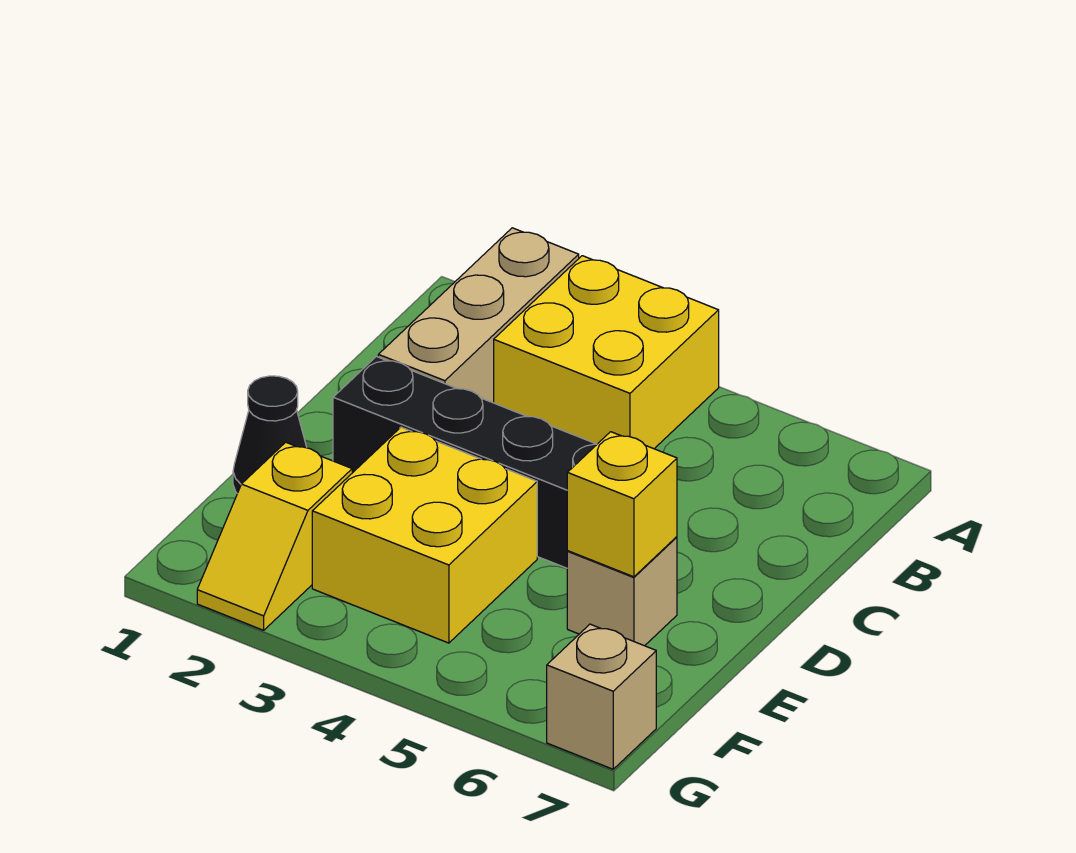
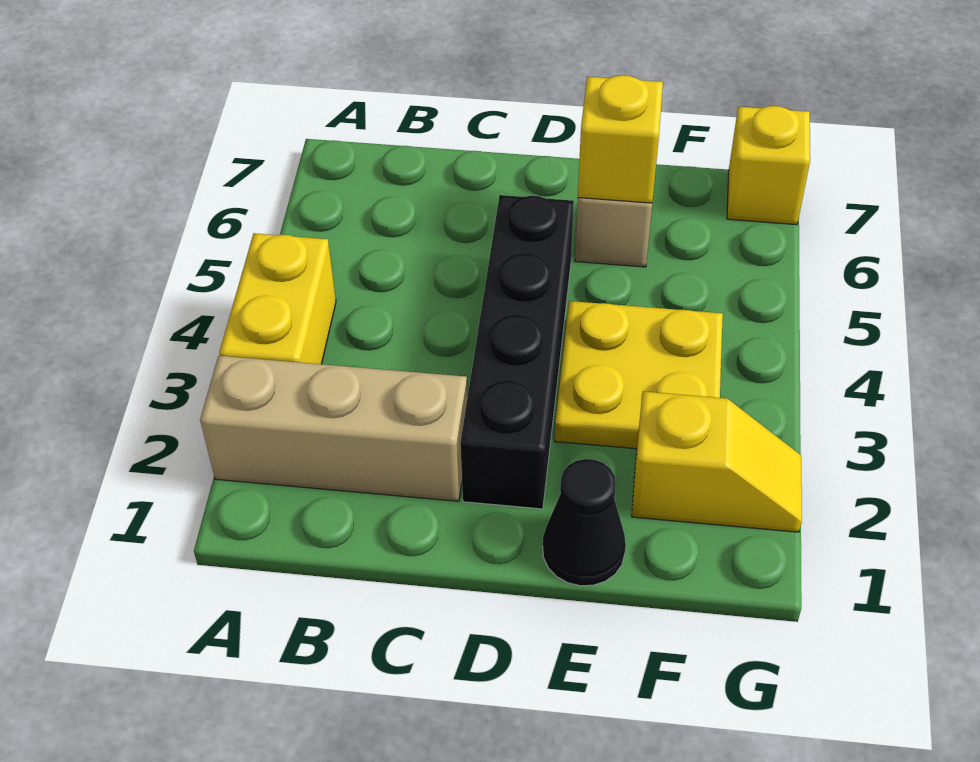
yellow 2x2 brick [494,256,719,449] -> yellow 1x2 brick [219,233,336,364]
yellow 2x2 brick [312,427,537,643] -> yellow 2x2 plate [555,301,723,449]
tan 1x1 brick [547,624,656,769] -> yellow 1x1 brick [727,106,810,225]

